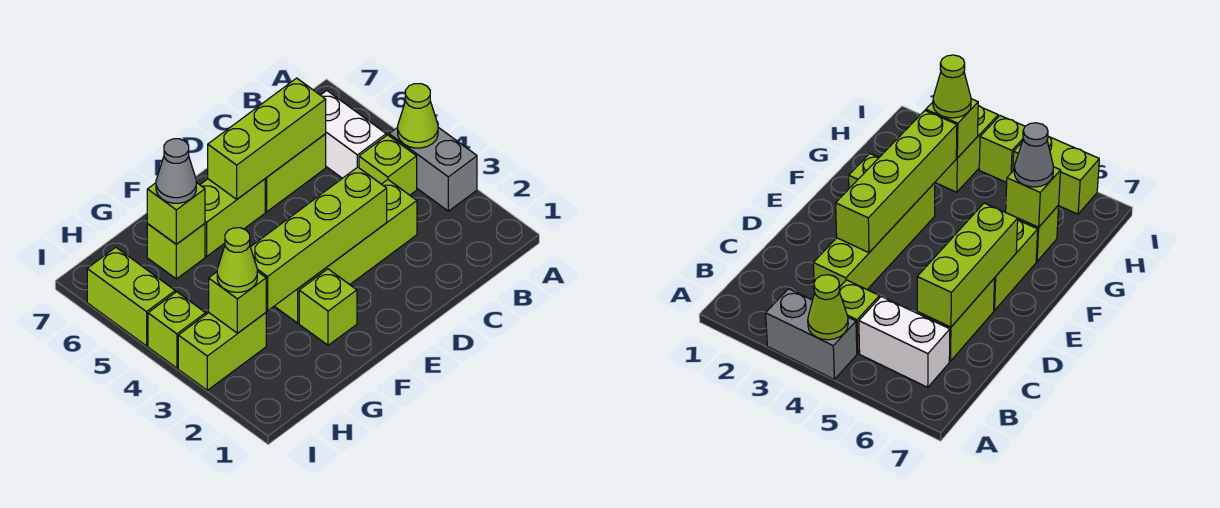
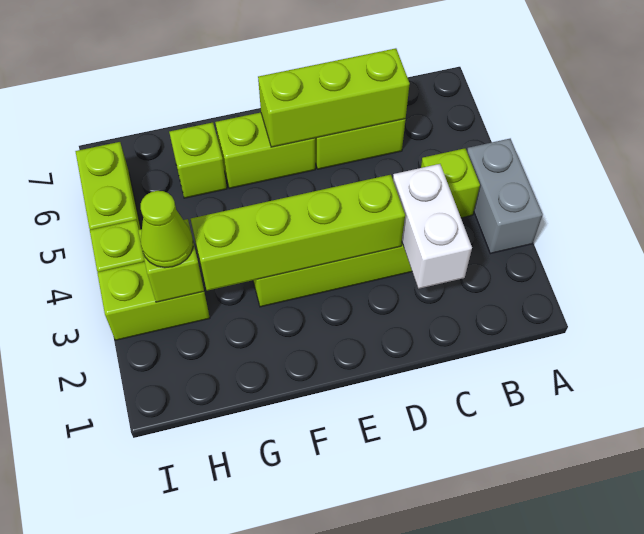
lime 1x1 cone [398,84,438,148] -> none
white 1x2 brick [321,91,386,178] -> white 1x2 brick moved to [393,164,472,289]
lime 1x1 brick [299,269,357,345] -> none
lime 1x1 brick [147,182,205,244] -> none
grey 1x1 cone [156,139,196,203] -> none

